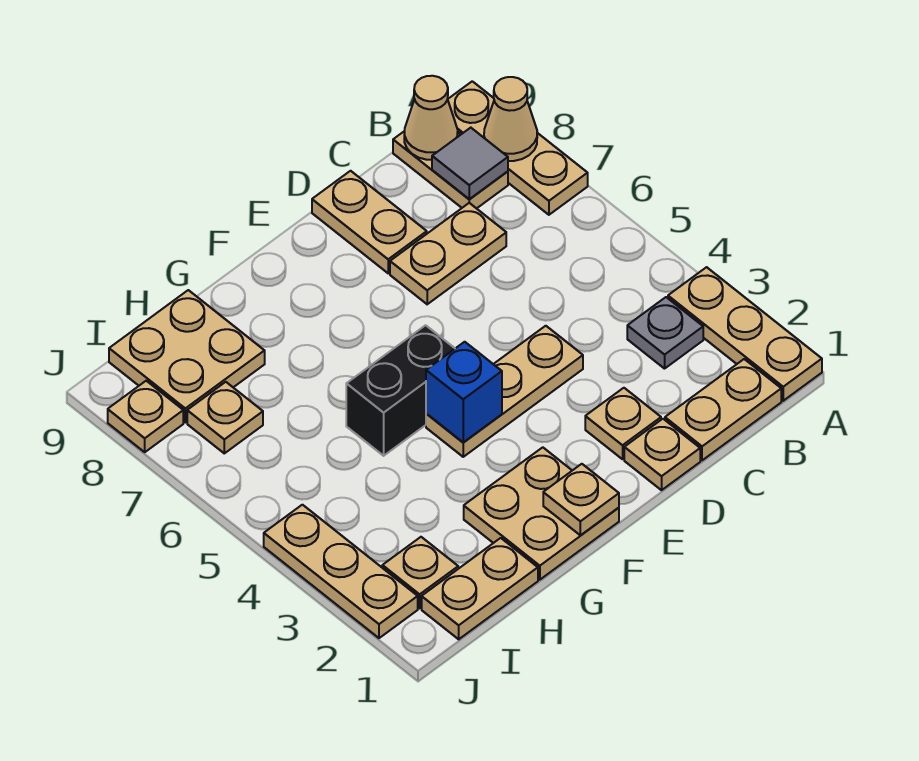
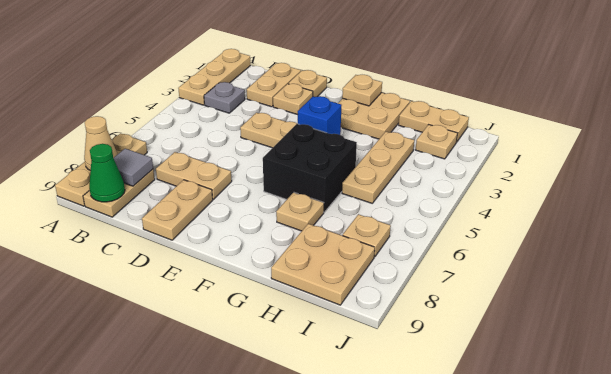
tan 1x2 plate [665,359,781,460] -> tan 1x2 plate turned to [247,63,301,107]
tan 1x1 cone [404,76,458,160] -> green 1x1 cone [89,144,125,202]
black 1x2 brick [346,325,455,456] -> black 2x2 brick [263,124,357,212]
tan 1x3 plate [264,505,418,638] -> tan 1x3 plate moved to [342,132,414,203]
tan 1x1 plate [108,381,183,452] -> tan 1x1 plate moved to [276,192,324,231]

